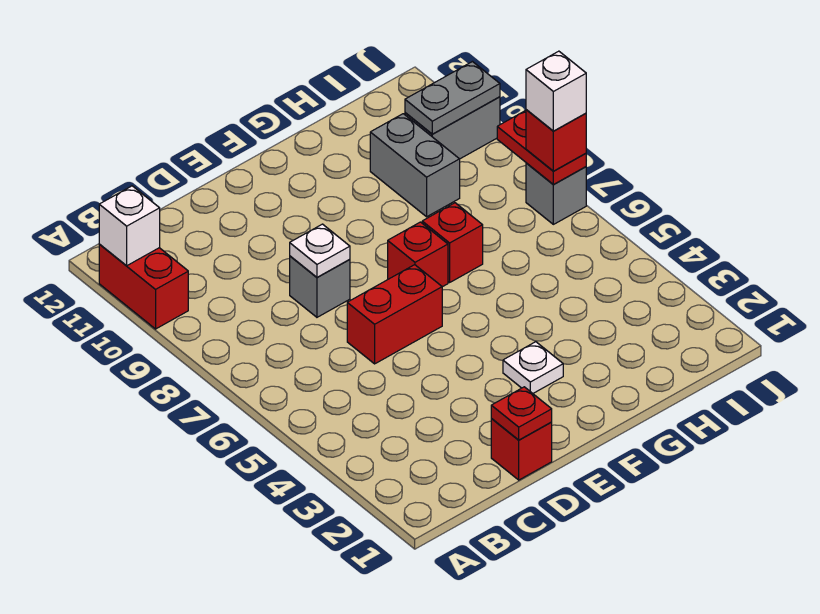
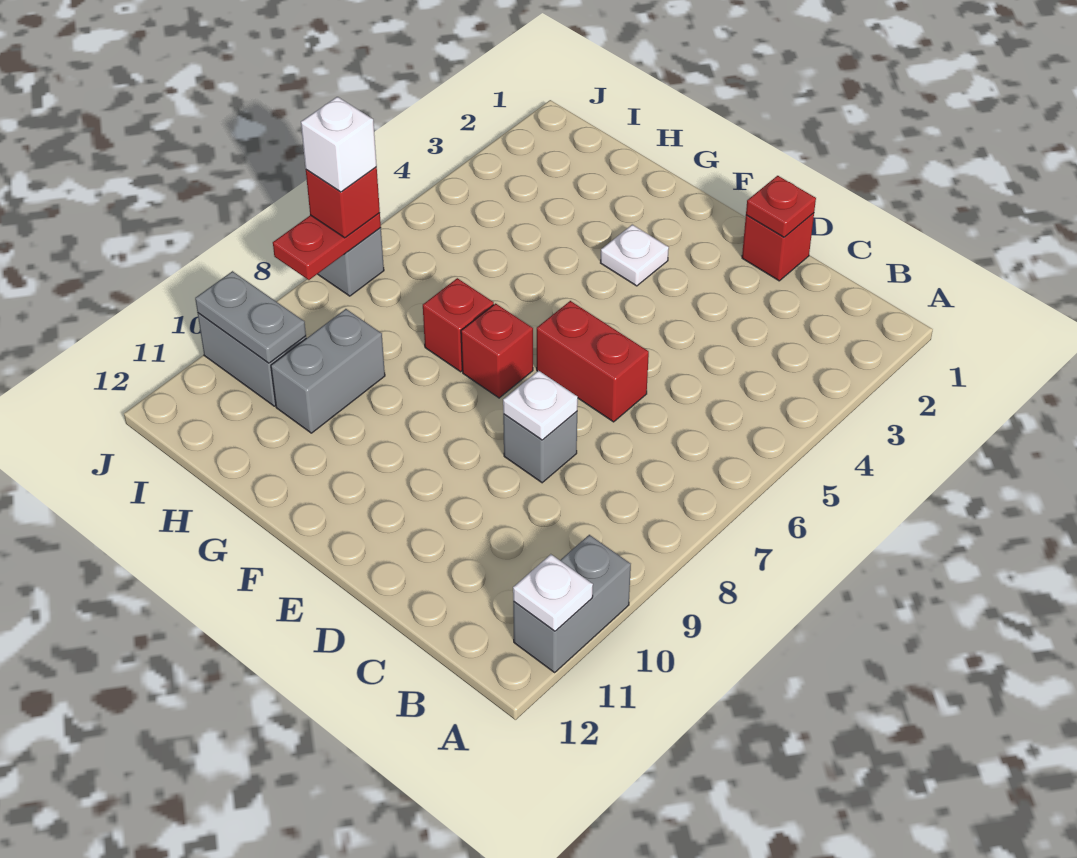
red 1x2 brick [99,244,188,329] -> grey 1x2 brick [513,535,631,672]
white 1x1 brick [99,186,160,266] -> white 1x1 plate [513,554,593,631]

